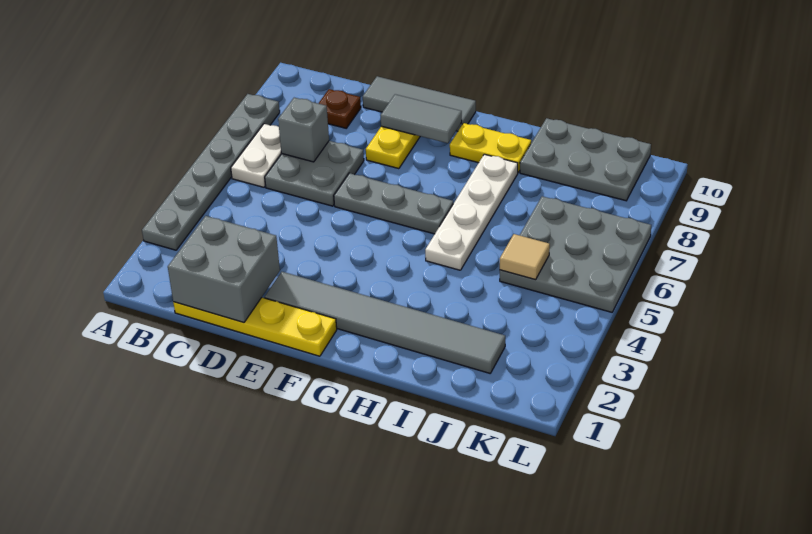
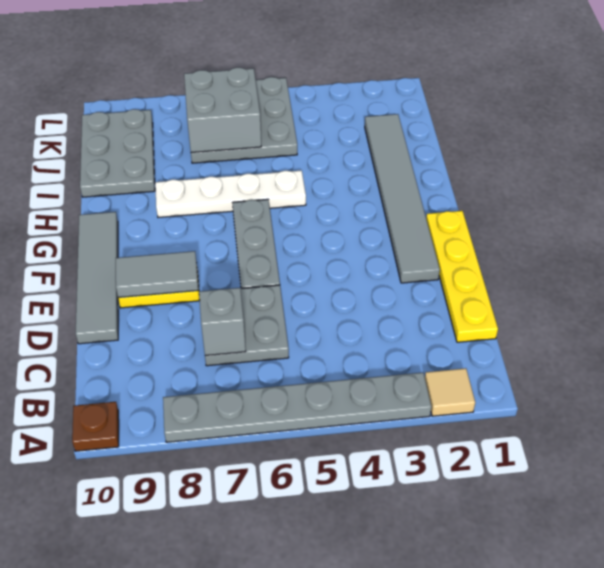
white 1x2 plate [231,124,282,187] -> none
grey 2x2 brick [168,216,280,323] -> grey 2x2 brick moved to [184,68,261,153]
brown 1x1 plate [318,89,361,128] -> brown 1x1 plate moved to [72,402,119,451]
grey 1x3 tile [363,76,476,131] -> grey 1x4 tile [76,212,118,344]
grey 1x2 tile [380,94,462,143] -> grey 1x2 tile turned to [116,251,198,297]
yellow 1x2 plate [450,123,531,172] -> none
tan 1x1 tile [500,234,550,280] -> tan 1x1 tile moved to [425,368,475,416]

